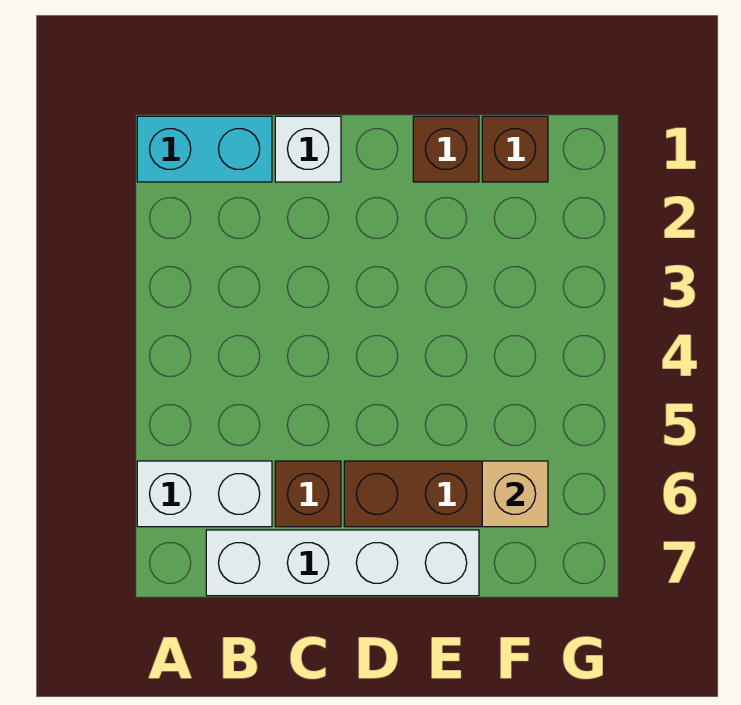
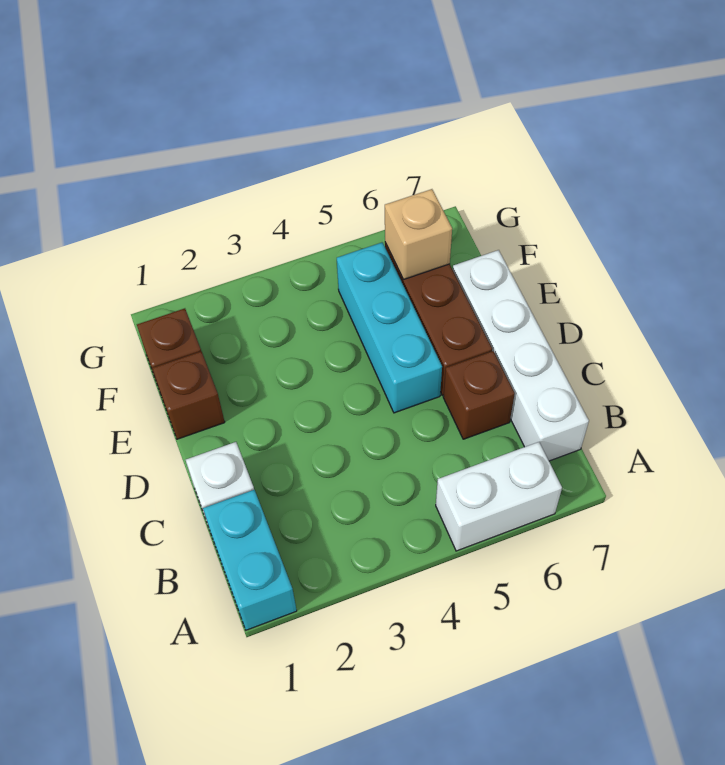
white 1x2 brick [137,461,272,527] -> white 1x2 brick turned to [436,442,562,551]
none -> cyan 1x3 brick [337,242,442,413]

